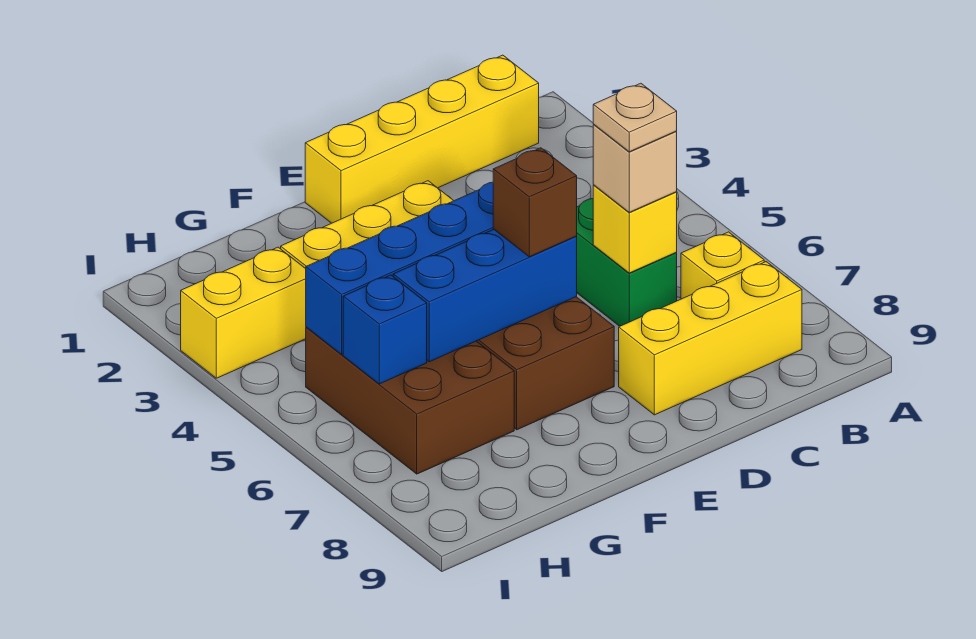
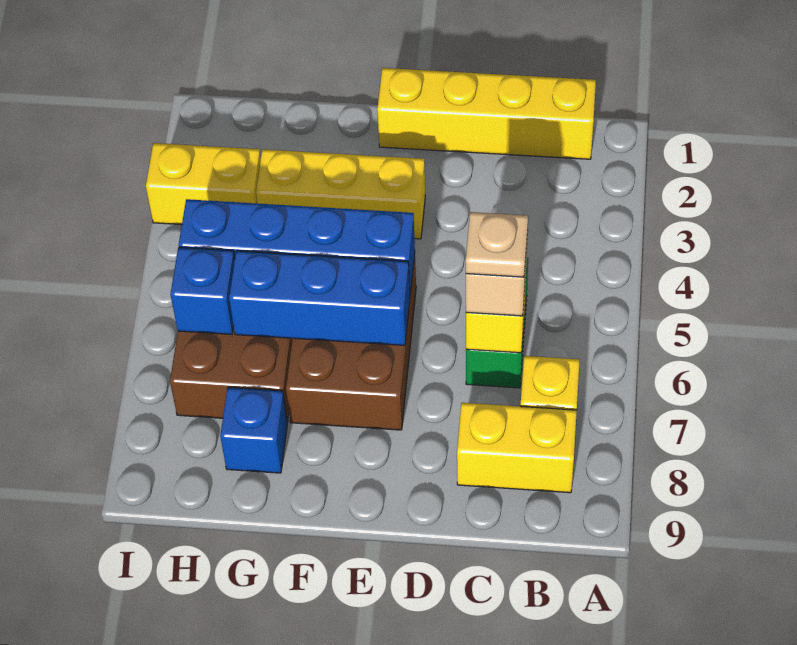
yellow 1x3 brick [619,262,802,415] -> yellow 1x2 brick [457,403,577,493]
brown 1x1 brick [493,148,577,257] -> none
none -> blue 1x1 brick [220,387,287,473]

